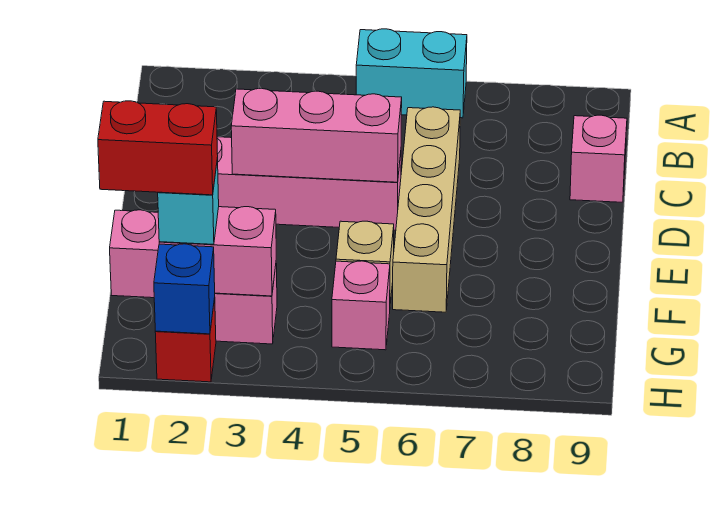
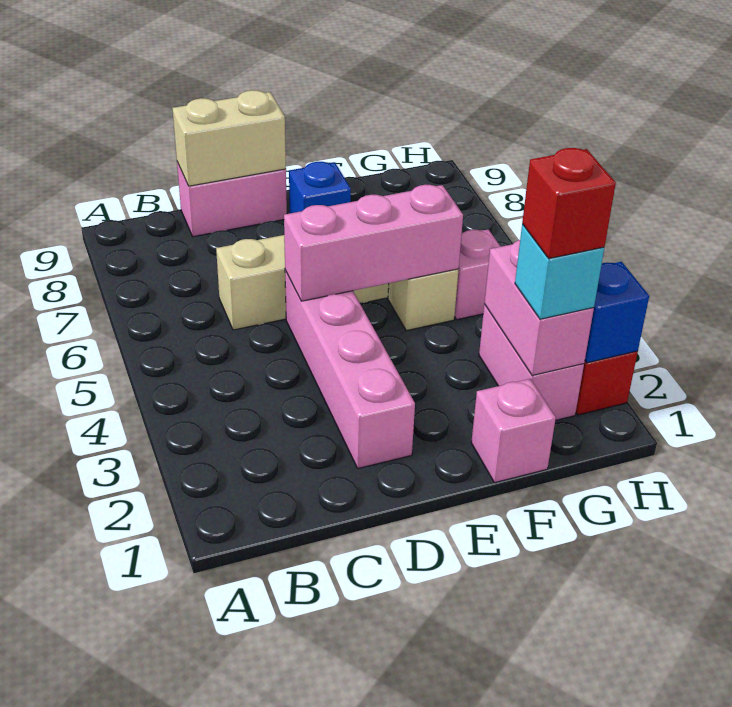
cyan 1x2 brick [356,29,467,118] -> none
pink 1x1 brick [570,115,627,202] -> pink 1x2 brick [177,162,287,237]
none -> tan 1x2 brick [173,90,286,186]
pink 1x3 brick [231,89,402,182] -> pink 1x3 brick turned to [284,185,463,301]
none -> blue 1x1 brick [289,162,351,213]
red 1x2 brick [98,101,218,195] -> red 1x1 brick [522,148,616,259]

